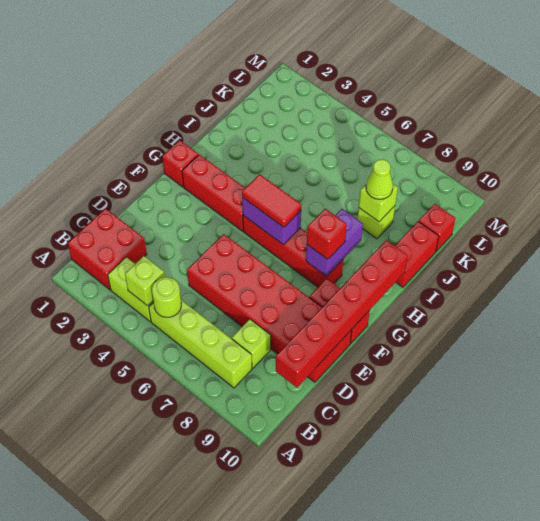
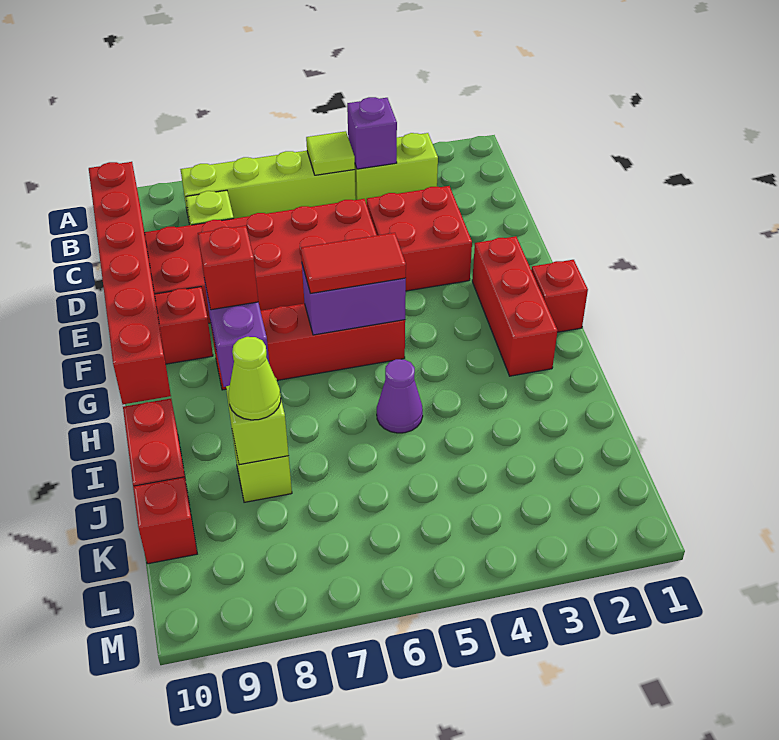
red 2x2 brick [68,208,147,290] -> red 2x2 brick moved to [367,186,472,291]
lime 1x1 brick [125,256,165,306] -> purple 1x1 brick [347,97,397,169]
lime 1x1 round brick [152,277,181,317] -> lime 1x1 tile [306,131,355,175]
red 1x3 brick [182,155,245,231] -> red 1x3 brick turned to [472,236,558,376]
none -> purple 1x1 cone [377,359,423,433]

